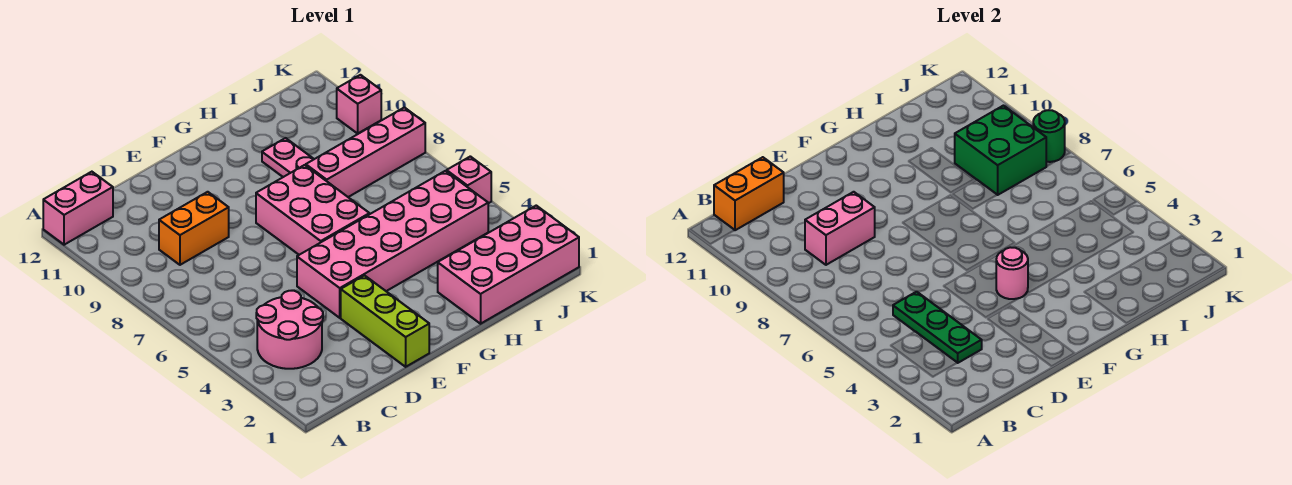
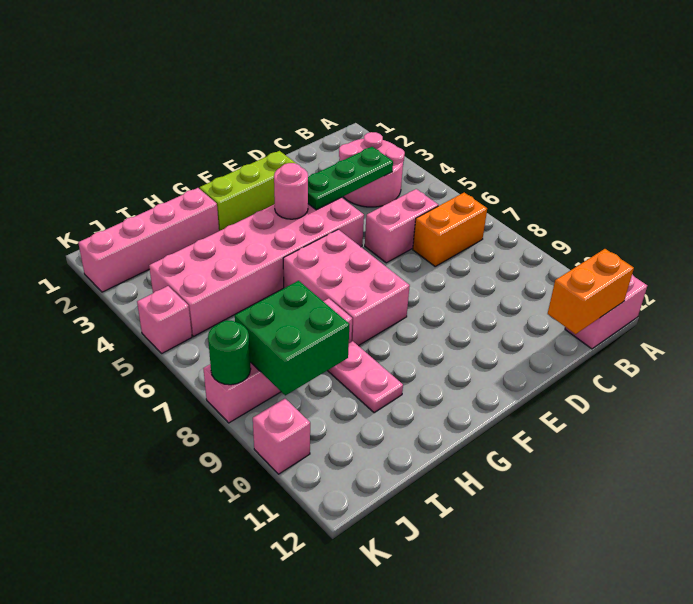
green 1x3 plate [893,292,982,363] -> green 1x3 plate turned to [308,147,393,210]
orange 1x2 brick [159,192,229,265] -> orange 1x2 brick moved to [413,193,487,266]
pink 1x2 brick [805,192,875,265] -> pink 1x2 brick moved to [365,189,438,263]
lime 1x3 brick [341,276,429,367] -> lime 1x3 brick turned to [200,151,295,231]
pink 2x4 brick [438,206,579,324] -> pink 1x4 brick [78,188,219,292]

